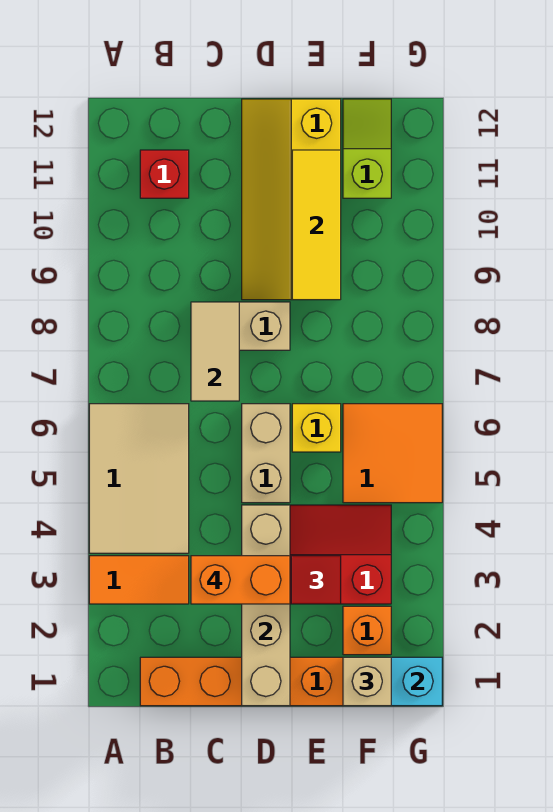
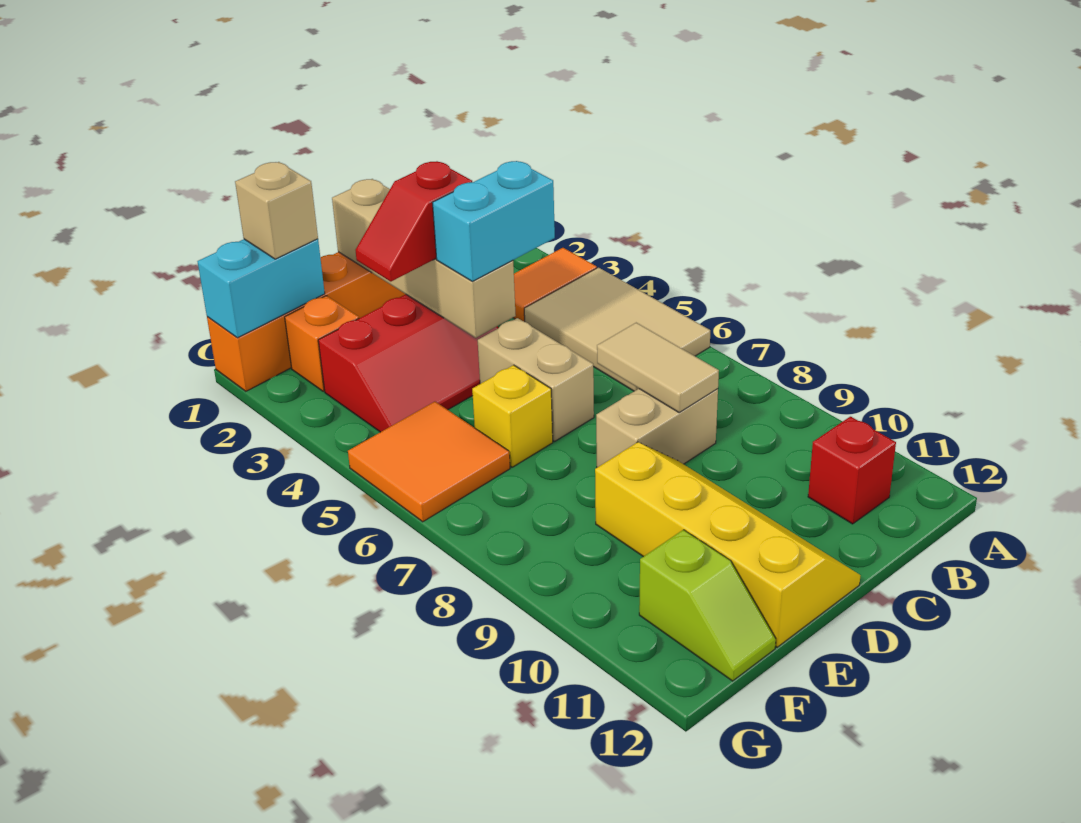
orange 1x2 brick [191,556,290,604] -> none
none -> cyan 1x2 brick [432,161,555,281]
yellow 1x3 tile [292,150,341,300] -> none

